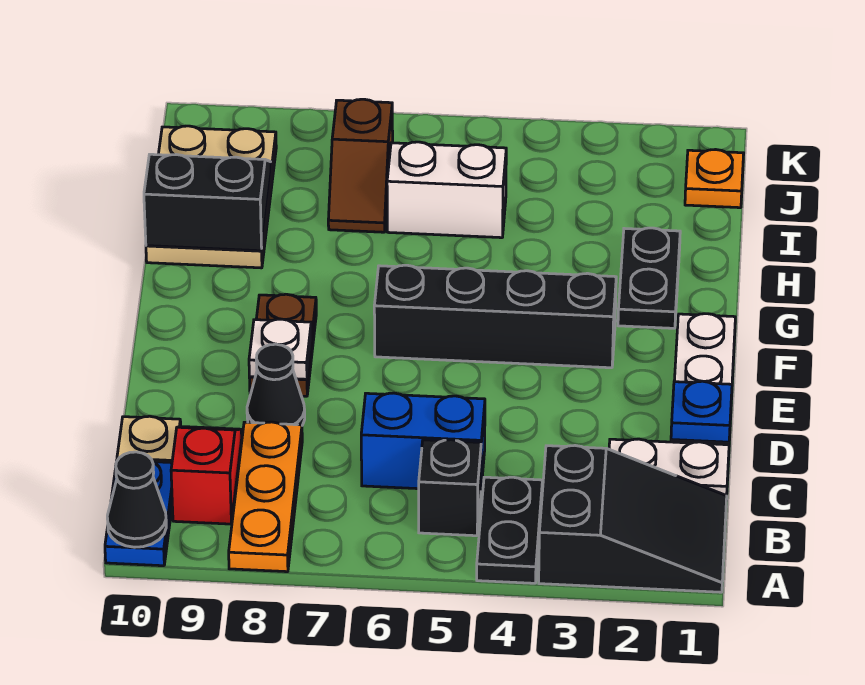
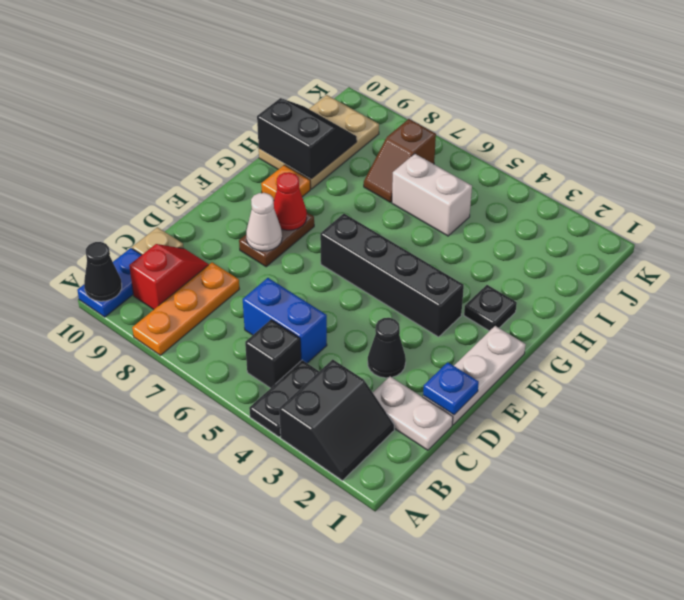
black 2x3 slope [539,446,727,592] -> black 2x2 slope [279,359,394,481]
black 1x1 cone [247,344,305,425] -> black 1x1 cone moved to [368,318,406,378]
white 1x1 plate [249,319,311,379] -> white 1x1 cone [246,193,282,251]
none -> red 1x1 cone [274,172,307,230]
black 1x2 plate [618,228,680,328] -> black 1x1 plate [464,285,517,331]
orange 1x1 plate [685,150,744,208] -> orange 1x1 plate moved to [261,165,310,199]

